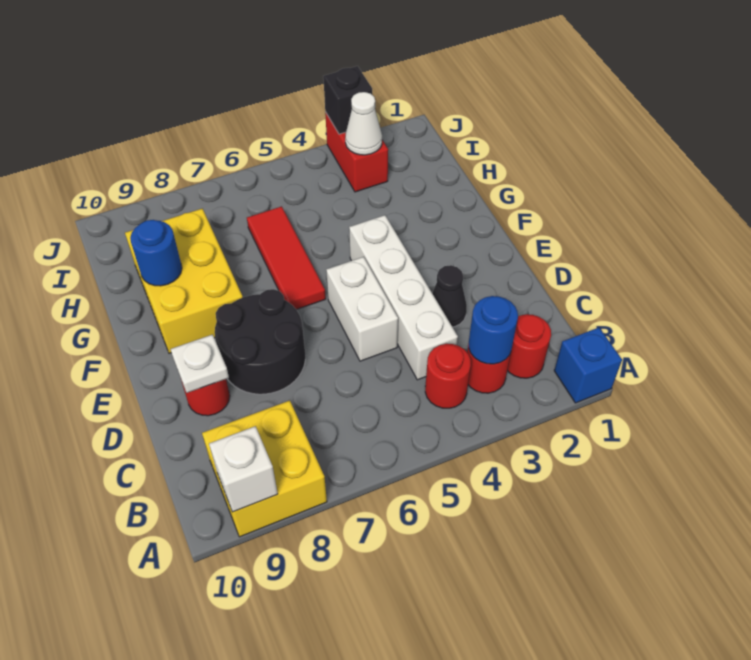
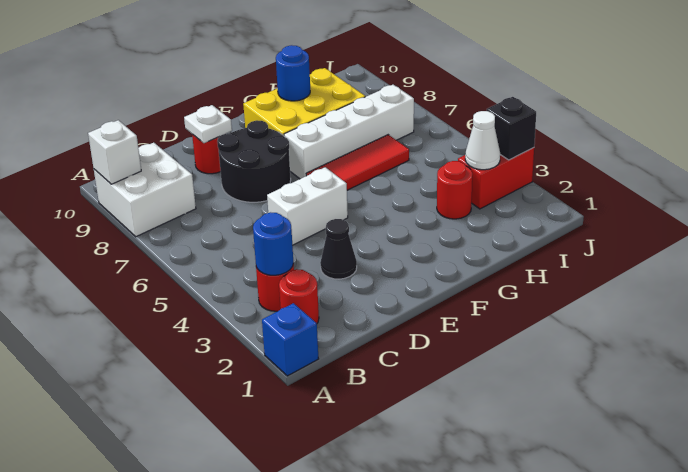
yellow 2x2 brick [202,400,327,537] -> white 2x2 brick [94,143,196,237]
red 1x1 round brick [425,344,471,408] -> red 1x1 round brick moved to [437,161,472,219]
white 1x4 brick [349,215,458,380] -> white 1x4 brick moved to [284,85,414,179]

